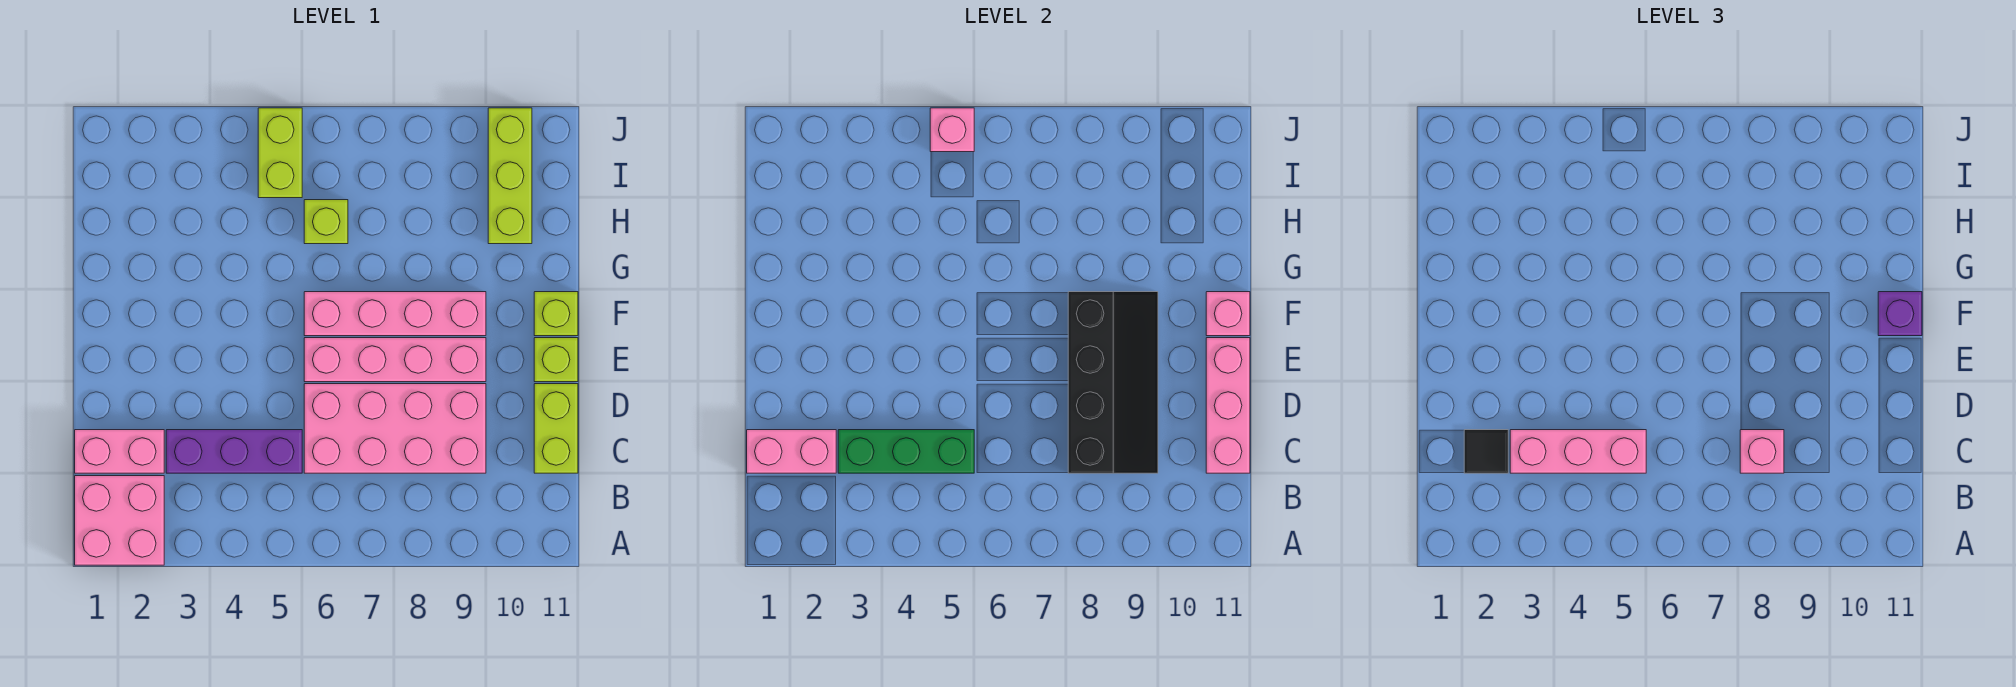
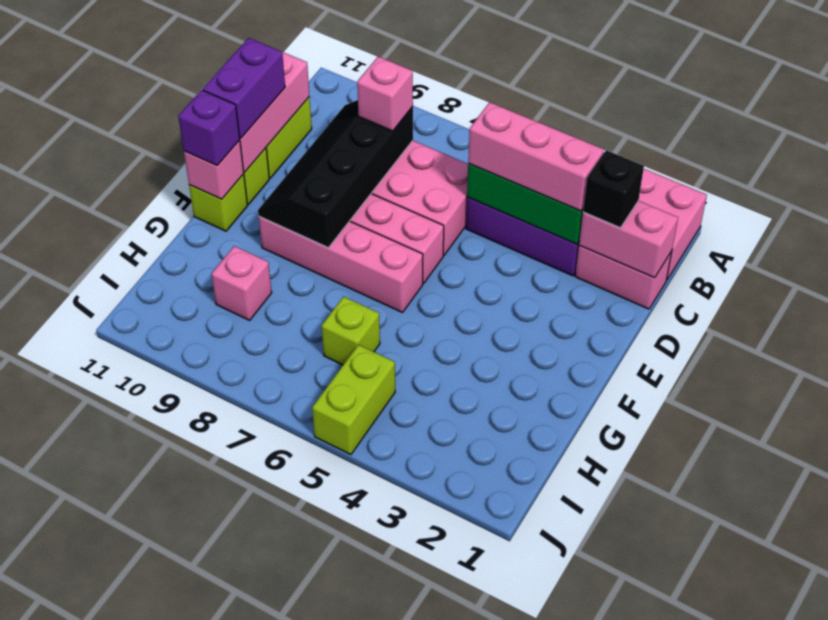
black 1x1 tile [1464,430,1508,473] -> black 1x1 brick [583,150,644,228]
none -> purple 1x2 brick [203,38,285,138]
lime 1x3 brick [488,108,532,244] -> none
pink 1x1 brick [930,108,974,152] -> pink 1x1 brick moved to [212,246,272,320]

